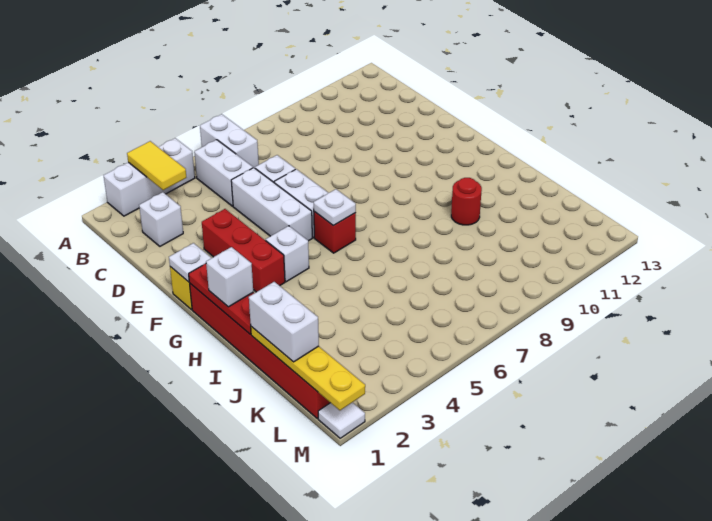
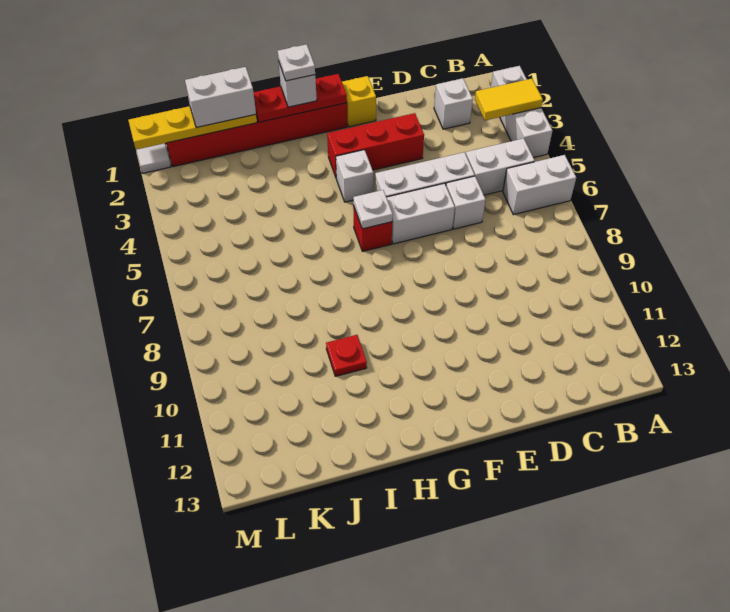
white 1x1 plate [169,243,211,282] -> white 1x1 plate moved to [278,44,315,81]
red 1x1 round brick [451,178,482,225] -> red 1x1 plate [326,335,367,376]

